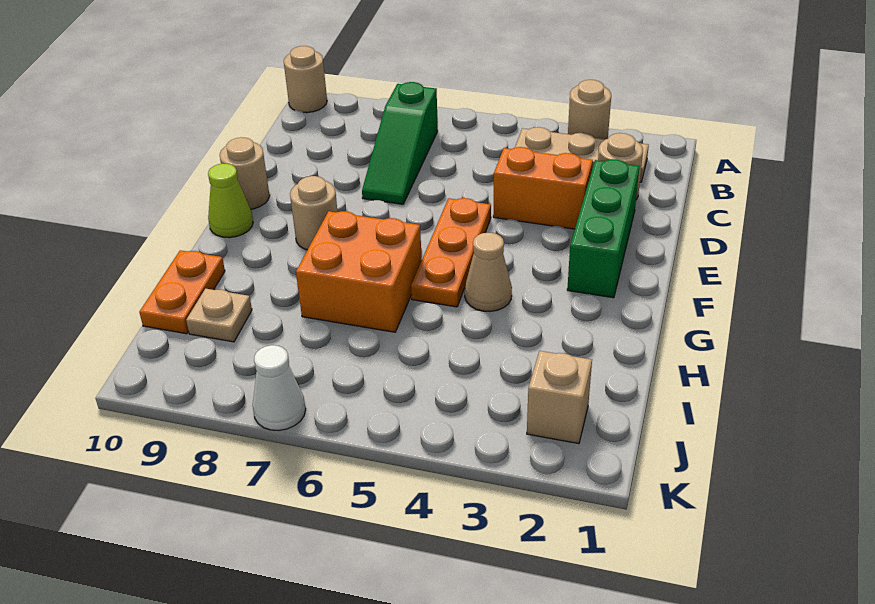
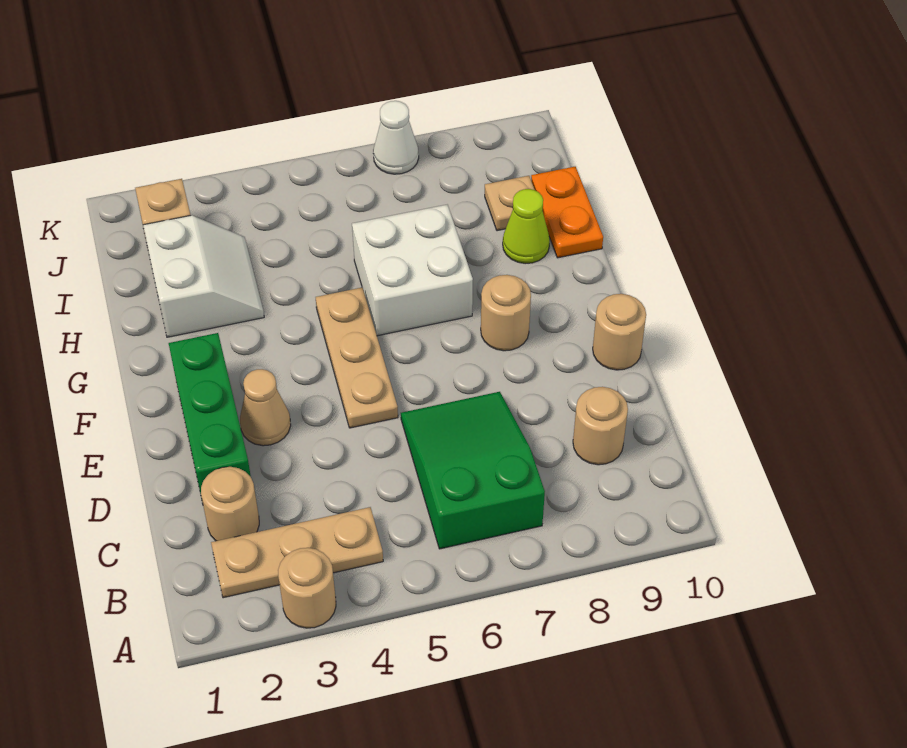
tan 1x1 round brick [284,46,327,113] -> tan 1x1 round brick moved to [573,387,628,465]
green 1x3 slope [362,82,438,204] -> green 2x3 slope [401,392,545,549]
orange 1x2 brick [493,147,593,229] -> none
orange 1x3 plate [411,198,491,307] -> tan 1x3 plate [316,288,398,428]
lime 1x1 cone [208,164,253,238] -> lime 1x1 cone moved to [503,189,550,264]
tan 1x1 cone [465,233,512,311] -> tan 1x1 cone moved to [240,369,291,446]
orange 2x2 brick [296,211,422,332] -> white 2x2 brick [352,205,473,336]
none -> white 2x2 slope [143,215,264,337]

